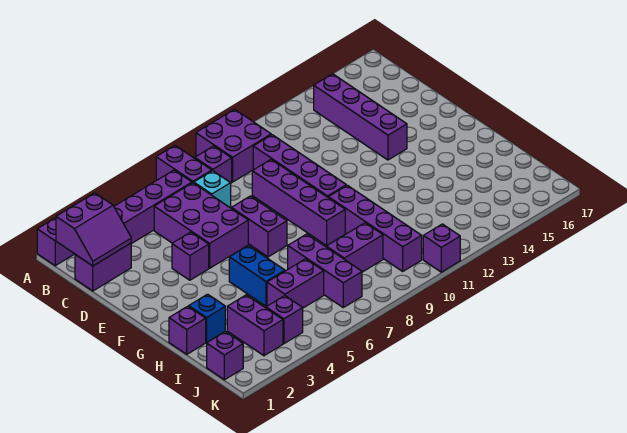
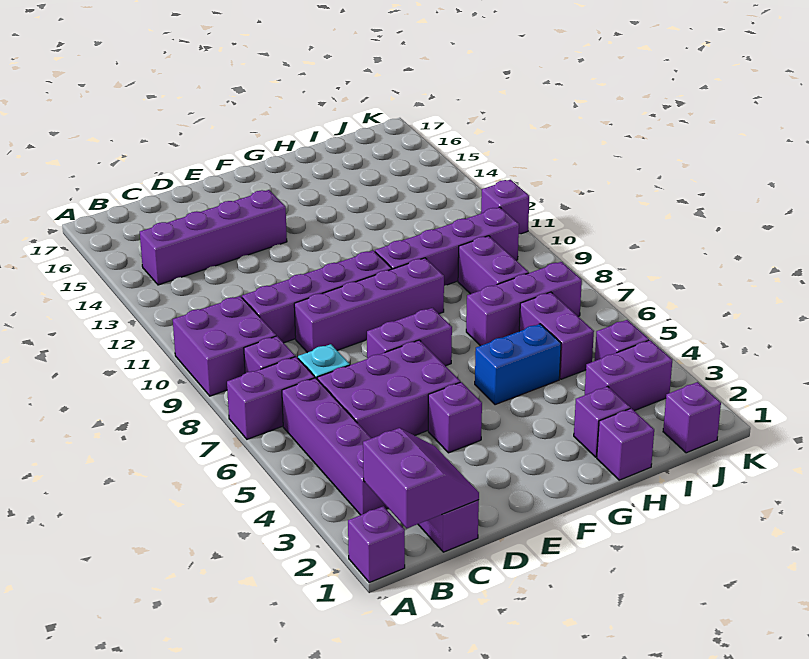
blue 1x1 brick [189,294,225,342] -> purple 1x1 brick [574,386,630,457]

